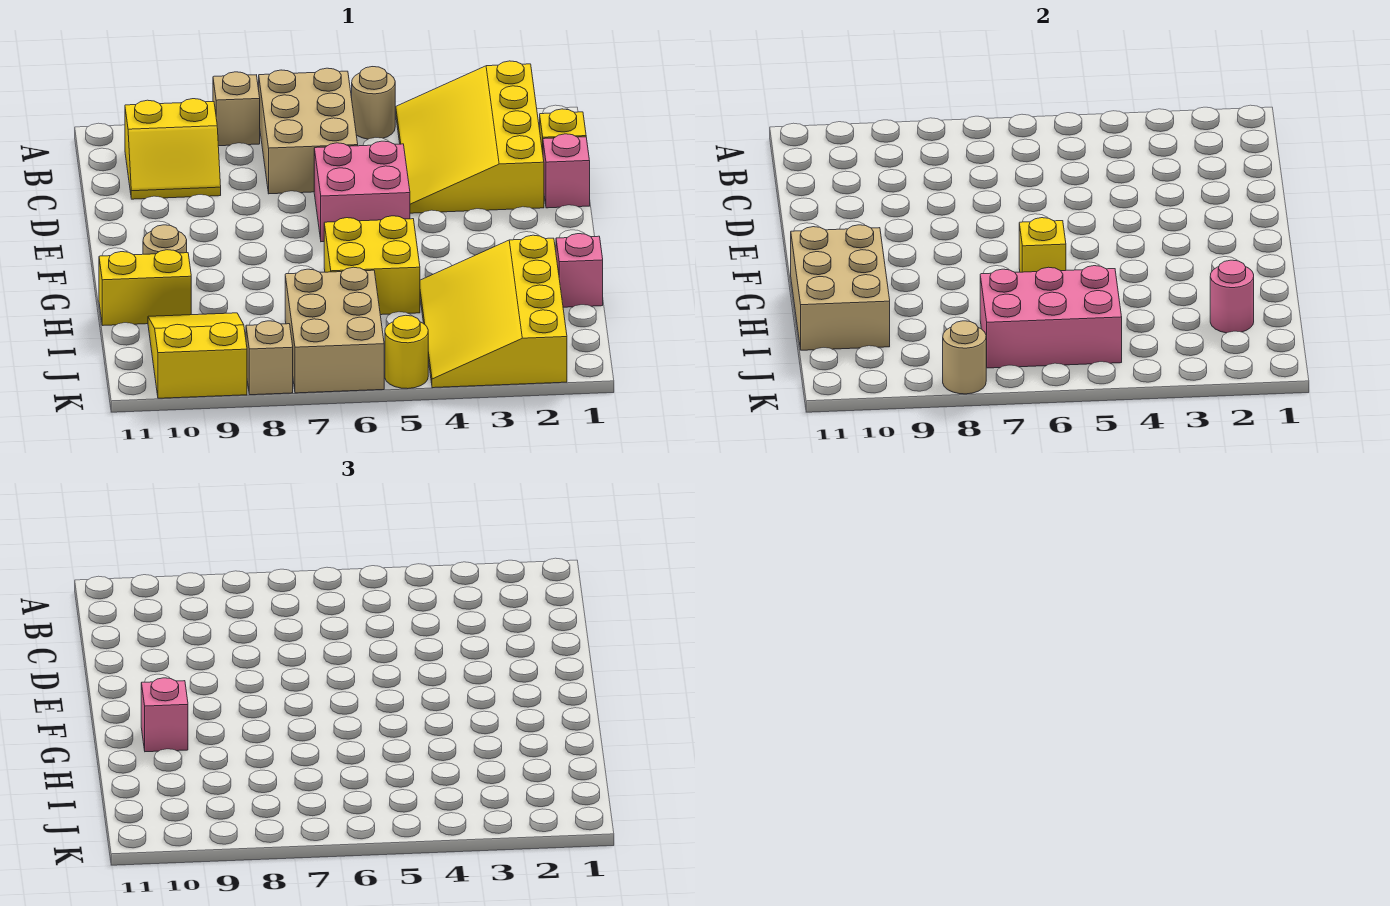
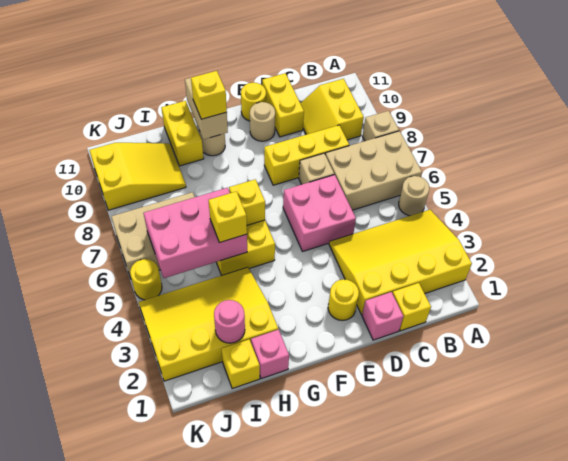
none -> yellow 1x3 brick [264,125,349,185]
none -> yellow 1x2 brick [262,73,304,137]
none -> yellow 1x1 round brick [328,279,359,320]
none -> yellow 1x1 round brick [241,83,266,121]
tan 2x3 brick [791,225,890,350] -> tan 1x2 brick [185,78,228,140]
pink 1x1 brick [141,678,188,752] -> yellow 1x1 brick [191,71,227,119]
none -> yellow 1x1 brick [209,192,247,242]
none -> yellow 1x1 brick [222,340,260,389]
pink 2x3 brick [980,266,1122,368] -> pink 2x3 brick turned to [144,188,247,278]
tan 1x1 brick [246,321,293,395] -> tan 1x1 brick moved to [299,153,334,185]
tan 1x1 round brick [943,321,986,394] -> tan 1x1 round brick moved to [250,102,275,141]

